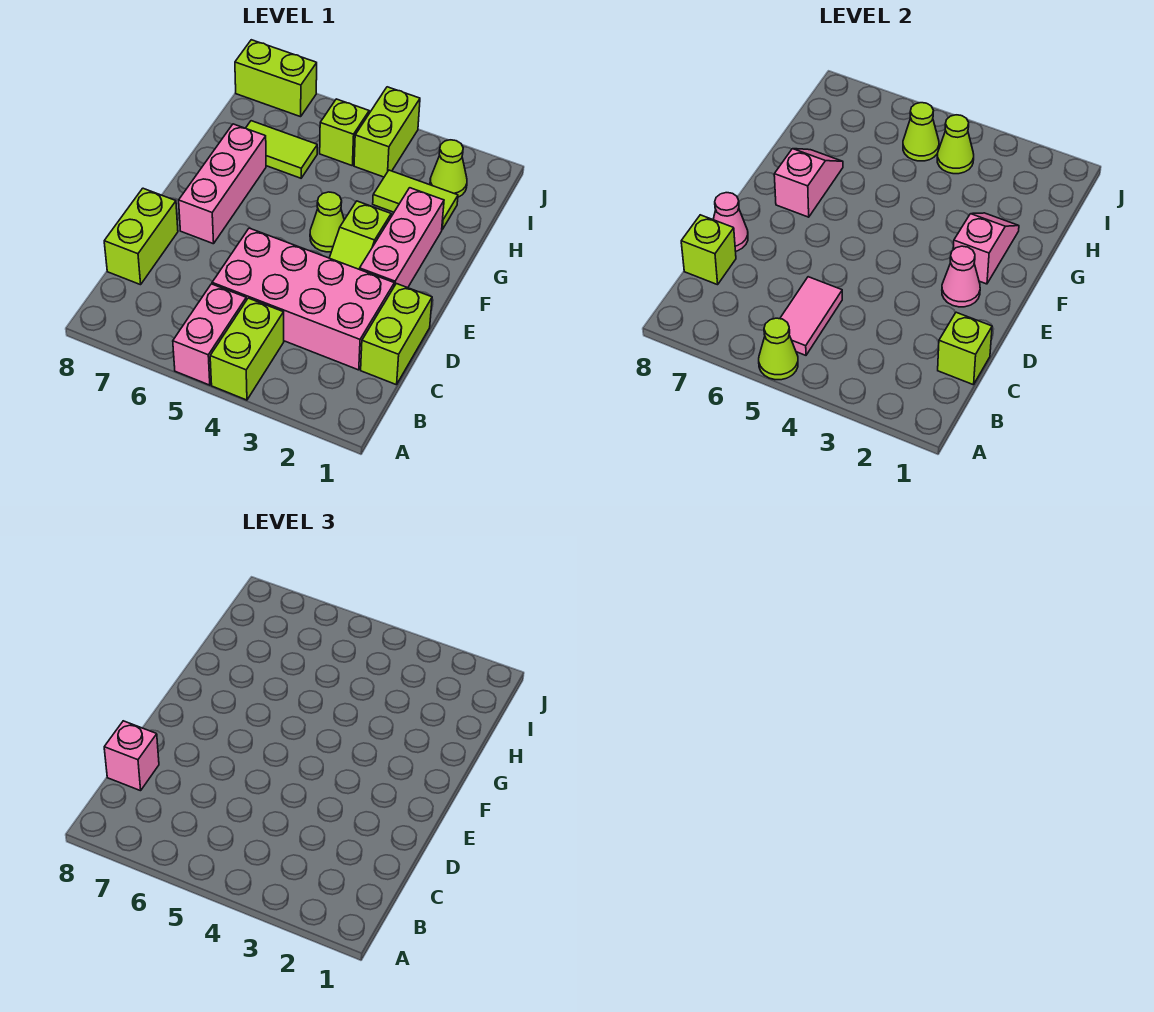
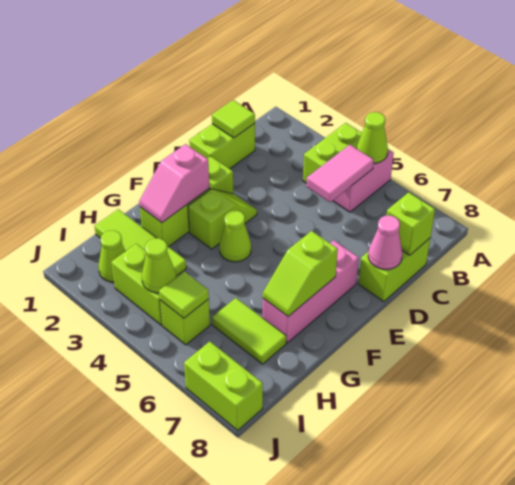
lime 1x1 brick [938,312,992,385] -> lime 1x1 tile [212,100,255,138]
pink 2x4 brick [212,228,394,370] -> none
pink 1x1 brick [104,721,159,791] -> none
pink 1x3 brick [360,188,444,288] -> lime 1x3 brick [140,156,233,247]
pink 1x1 cone [942,246,980,307] -> none
pink 1x2 slope [774,149,843,217] -> lime 1x2 slope [263,231,338,316]
lime 1x2 tile [373,170,458,229] -> lime 1x3 tile [94,209,186,275]
lime 1x2 brick [354,87,420,177] -> lime 1x2 brick turned to [111,244,178,325]
lime 1x1 cone [903,103,939,161] -> lime 1x1 tile [159,272,209,318]

